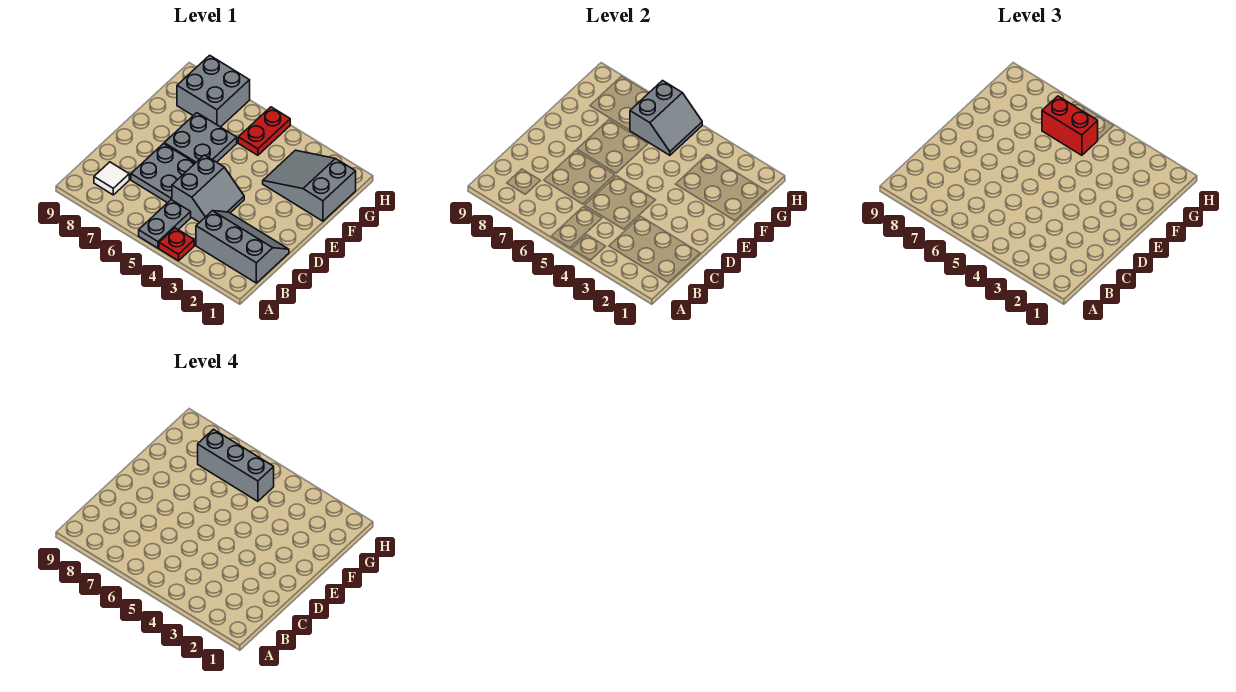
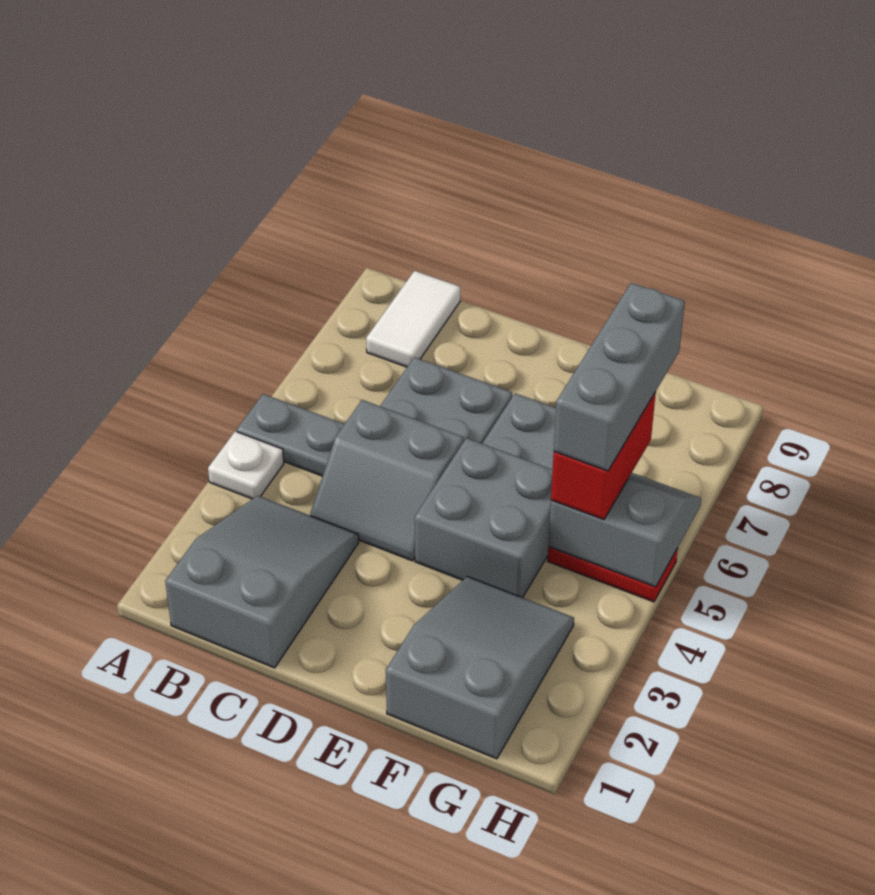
red 1x1 plate [159,228,194,261] -> white 1x1 plate [208,431,284,499]
grey 2x3 slope [196,211,289,283] -> grey 2x3 slope turned to [165,496,359,668]
white 1x1 tile [94,162,129,195] -> white 1x2 tile [366,271,460,367]
grey 2x2 slope [630,81,702,155] -> grey 2x2 slope turned to [548,473,701,587]
grey 2x2 brick [177,55,250,127] -> grey 2x2 brick moved to [415,438,553,598]

